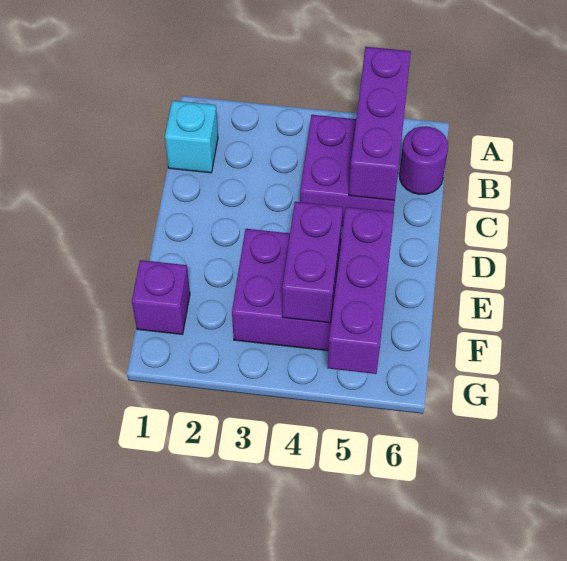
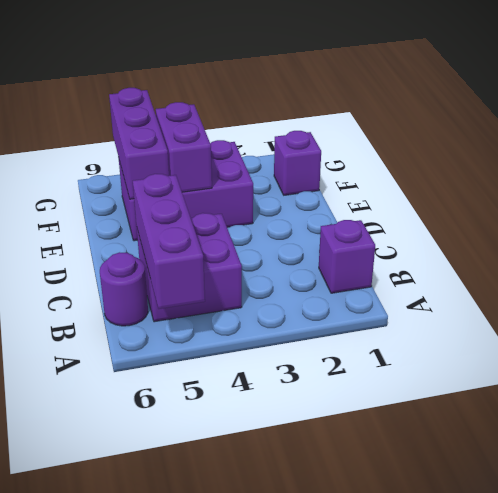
cyan 1x1 brick [165,101,218,173] -> purple 1x1 brick [319,220,375,293]

